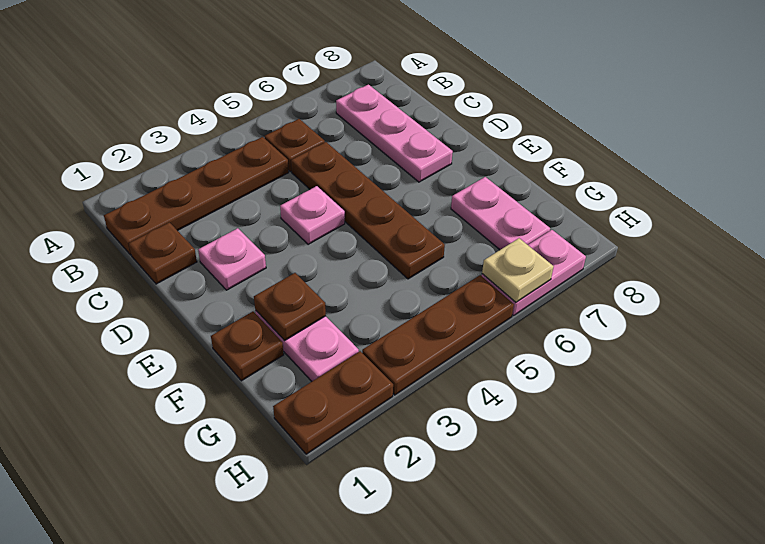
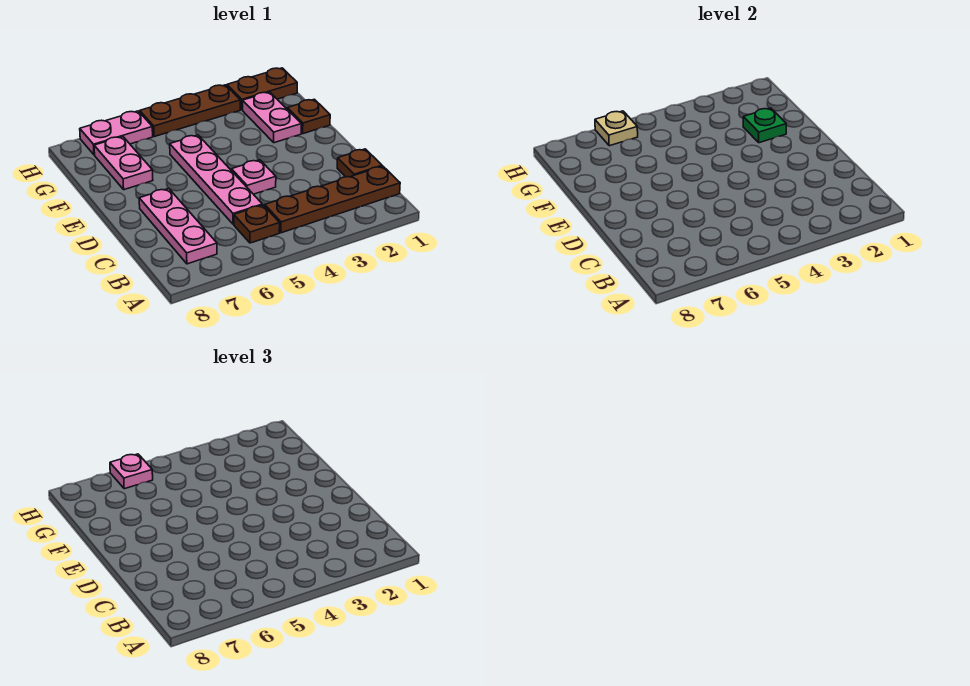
brown 1x4 plate [291,142,445,279] -> pink 1x4 plate [170,135,262,224]
pink 1x1 plate [198,228,266,290] -> pink 1x1 plate moved to [110,454,153,489]
brown 1x1 plate [254,273,326,341] -> green 1x1 plate [743,108,786,143]

